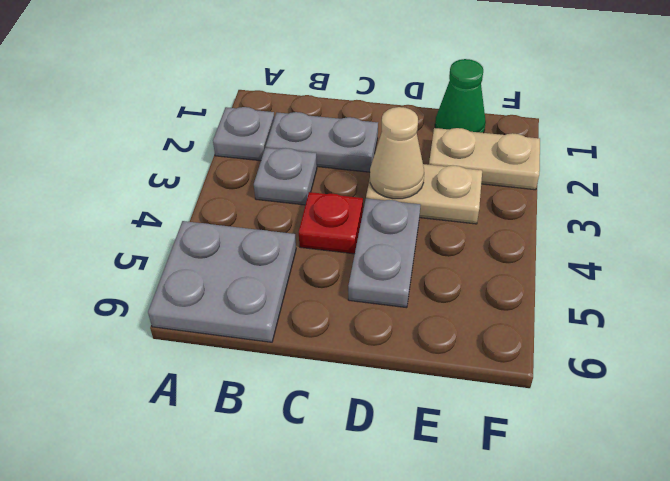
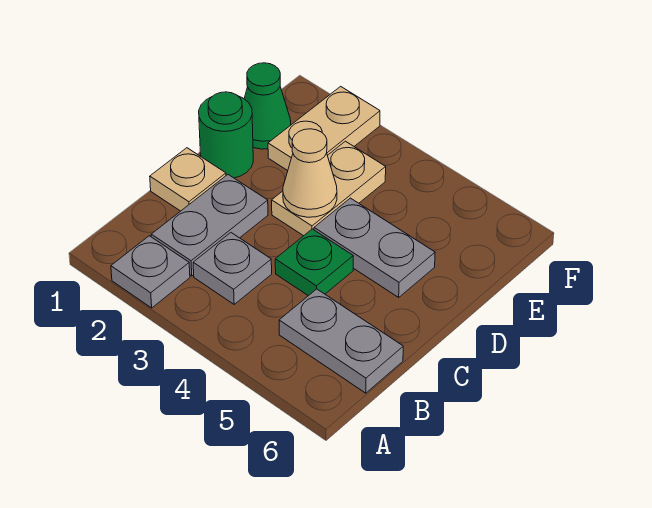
grey 2x2 plate [148,221,296,342] -> grey 1x2 plate [279,289,403,393]
none -> tan 1x1 plate [150,148,226,211]
red 1x1 plate [299,192,363,254] -> green 1x1 plate [275,229,353,296]
none -> green 1x1 round brick [199,92,253,178]

